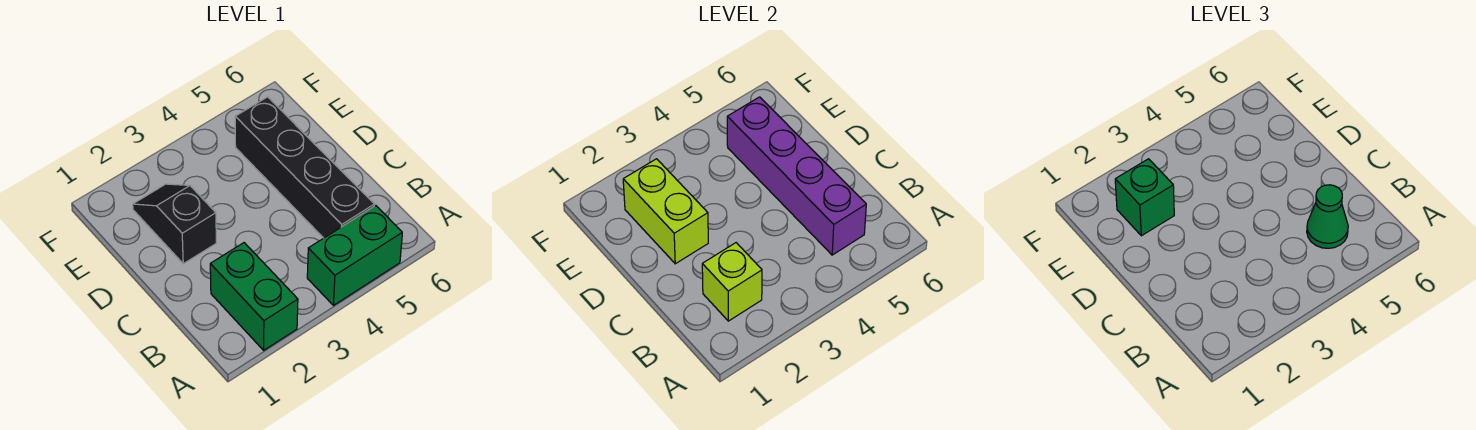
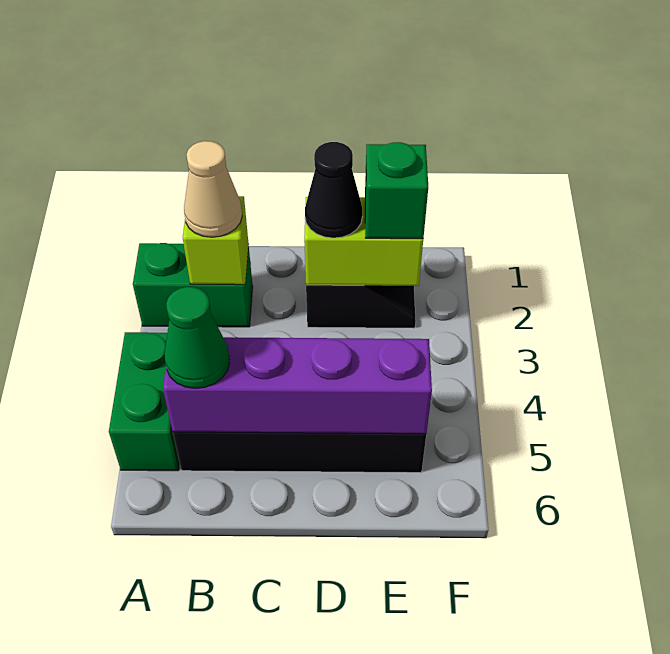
none -> tan 1x1 cone [184,141,242,237]
none -> black 1x1 cone [305,142,362,238]

